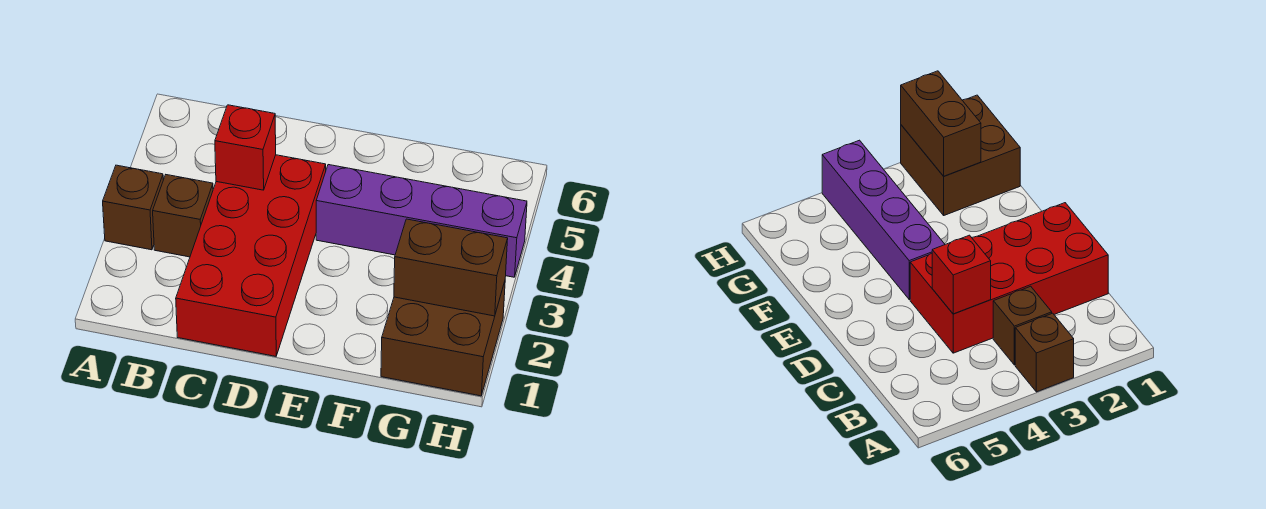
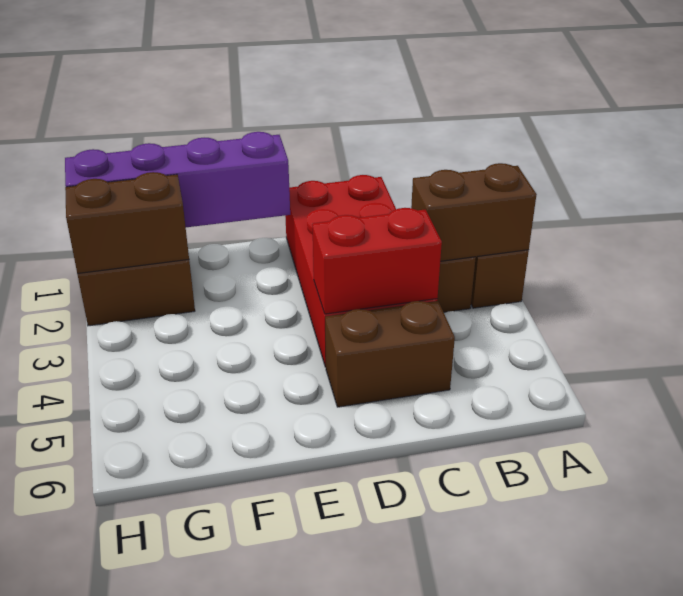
none -> brown 1x2 brick [411,163,537,261]
red 1x1 brick [215,105,276,190] -> red 1x2 brick [312,208,442,314]
none -> brown 1x2 brick [325,301,455,407]
purple 1x4 brick [316,165,527,277] -> purple 1x4 brick moved to [65,132,290,227]

